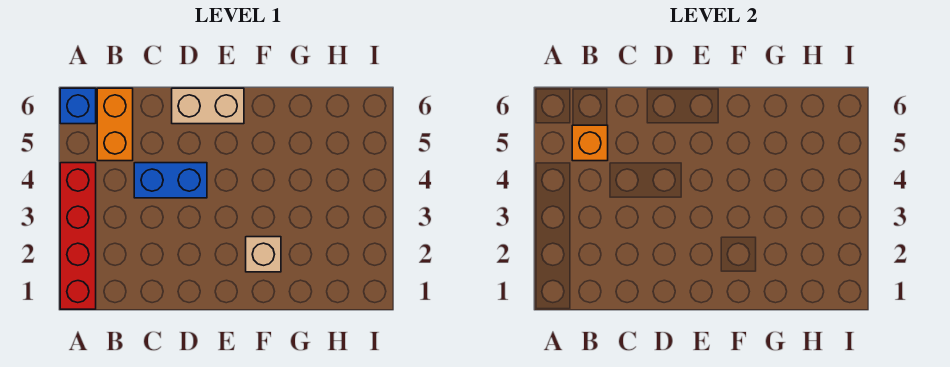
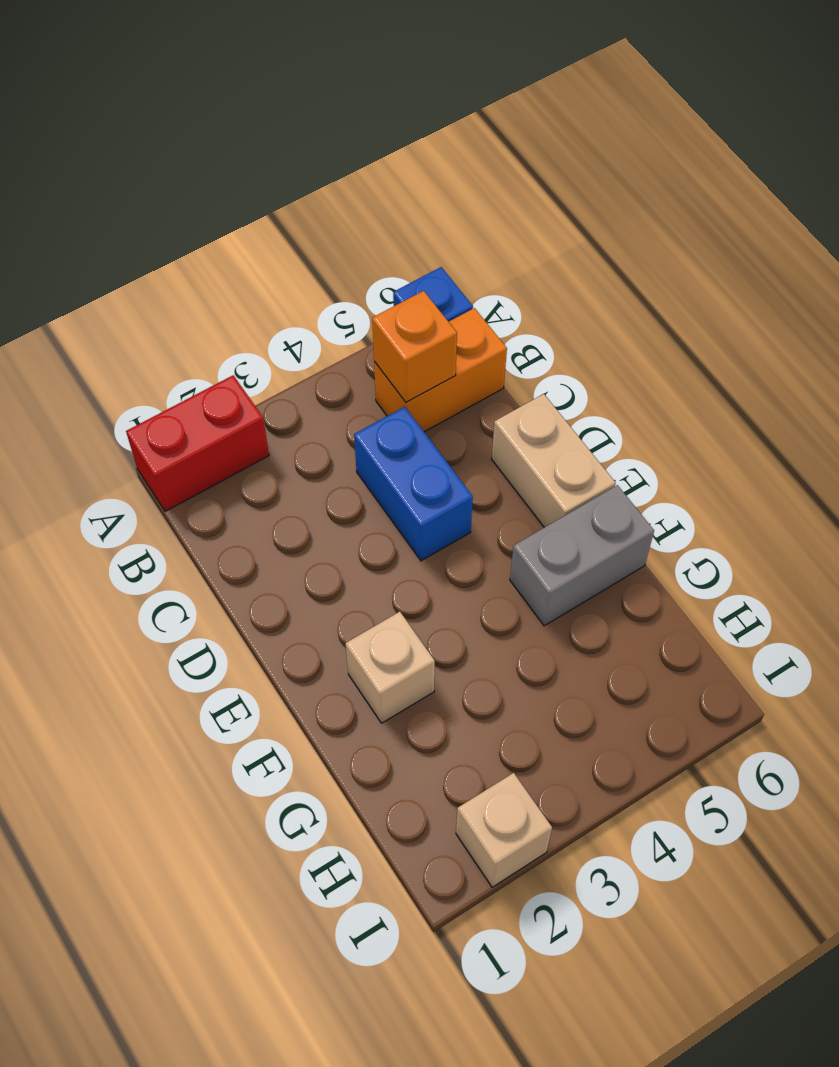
red 1x4 brick [60,163,96,309] -> red 1x2 brick [126,375,269,511]
none -> grey 1x2 brick [510,485,654,626]
none -> tan 1x1 brick [456,773,552,887]

